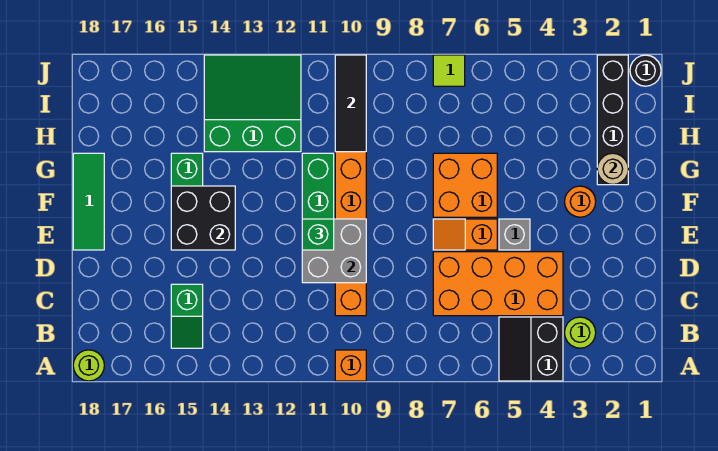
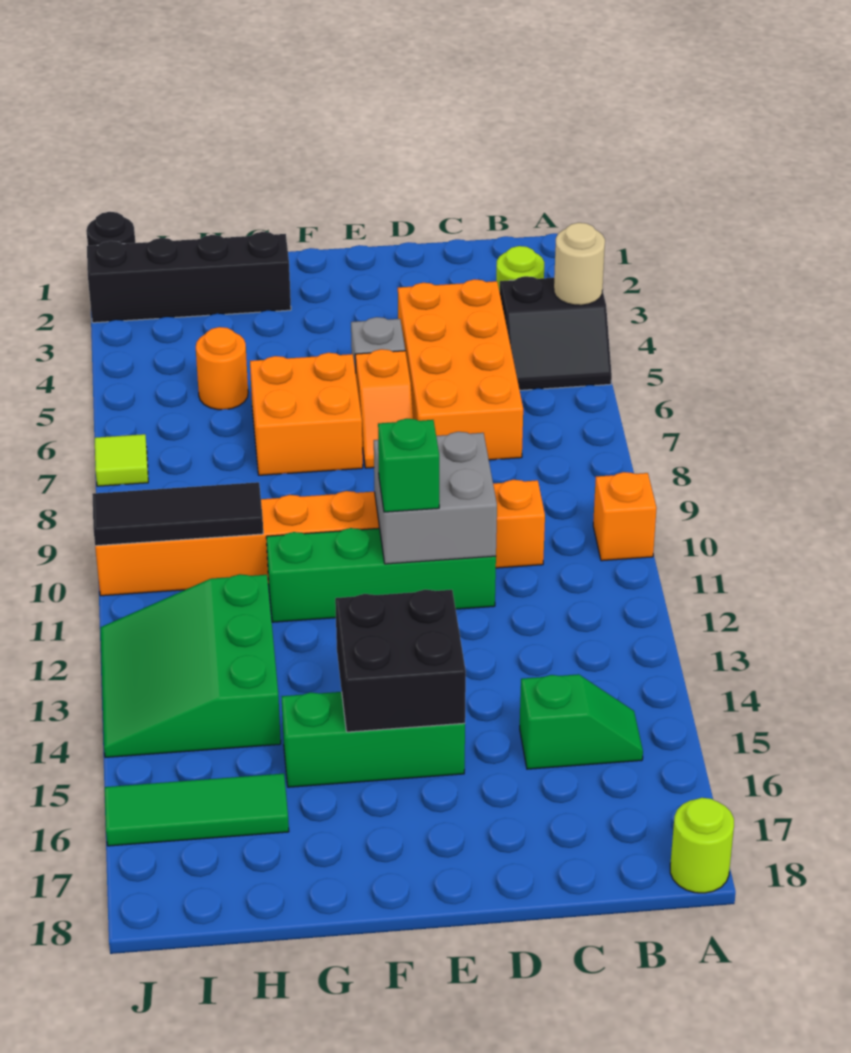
green 1x3 tile [73,153,104,250] -> green 1x3 tile moved to [105,774,289,846]
orange 1x1 round brick [565,186,596,217] -> orange 1x1 round brick moved to [196,327,248,410]
tan 1x1 round brick [597,153,628,185] -> tan 1x1 round brick moved to [554,223,605,305]

